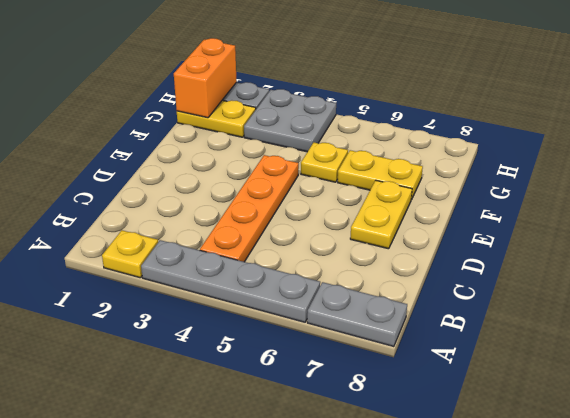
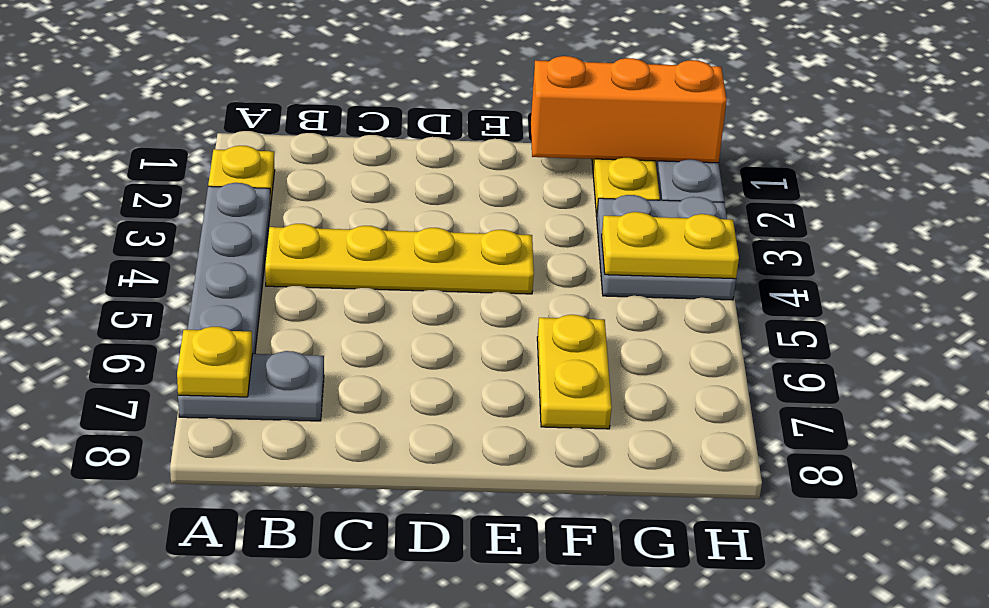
grey 1x2 plate [307,282,407,347] -> grey 1x2 plate turned to [178,351,324,421]
orange 1x4 plate [200,155,299,262] -> yellow 1x4 plate [265,224,534,294]
yellow 1x2 plate [350,180,412,249] -> yellow 1x2 plate moved to [602,212,739,279]
yellow 1x1 plate [301,142,348,182] -> yellow 1x1 plate moved to [177,327,253,397]
orange 1x2 brick [174,38,237,118] -> orange 1x3 brick [531,56,727,163]

